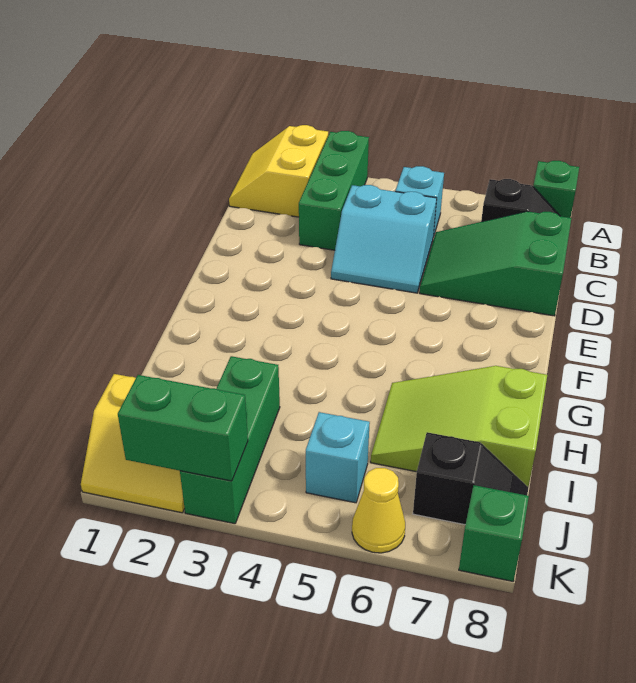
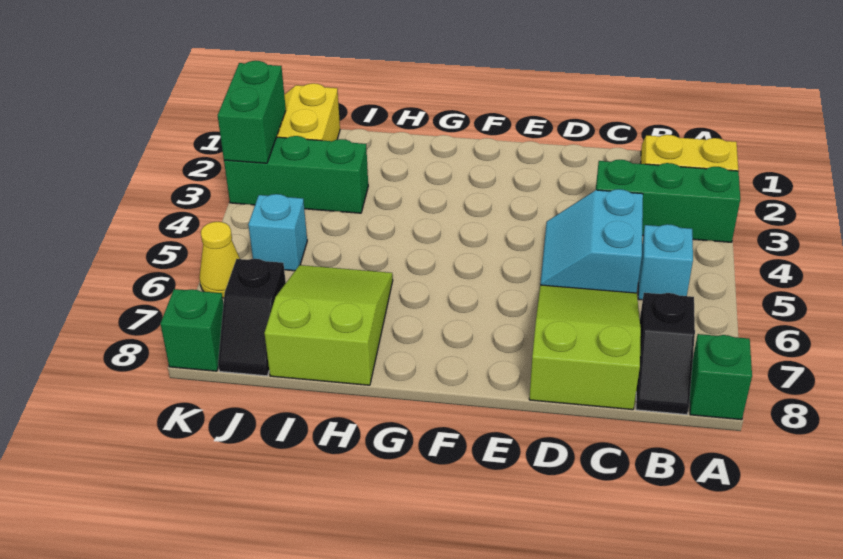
green 2x3 slope [420,211,571,316] -> lime 2x3 slope [529,285,641,410]

